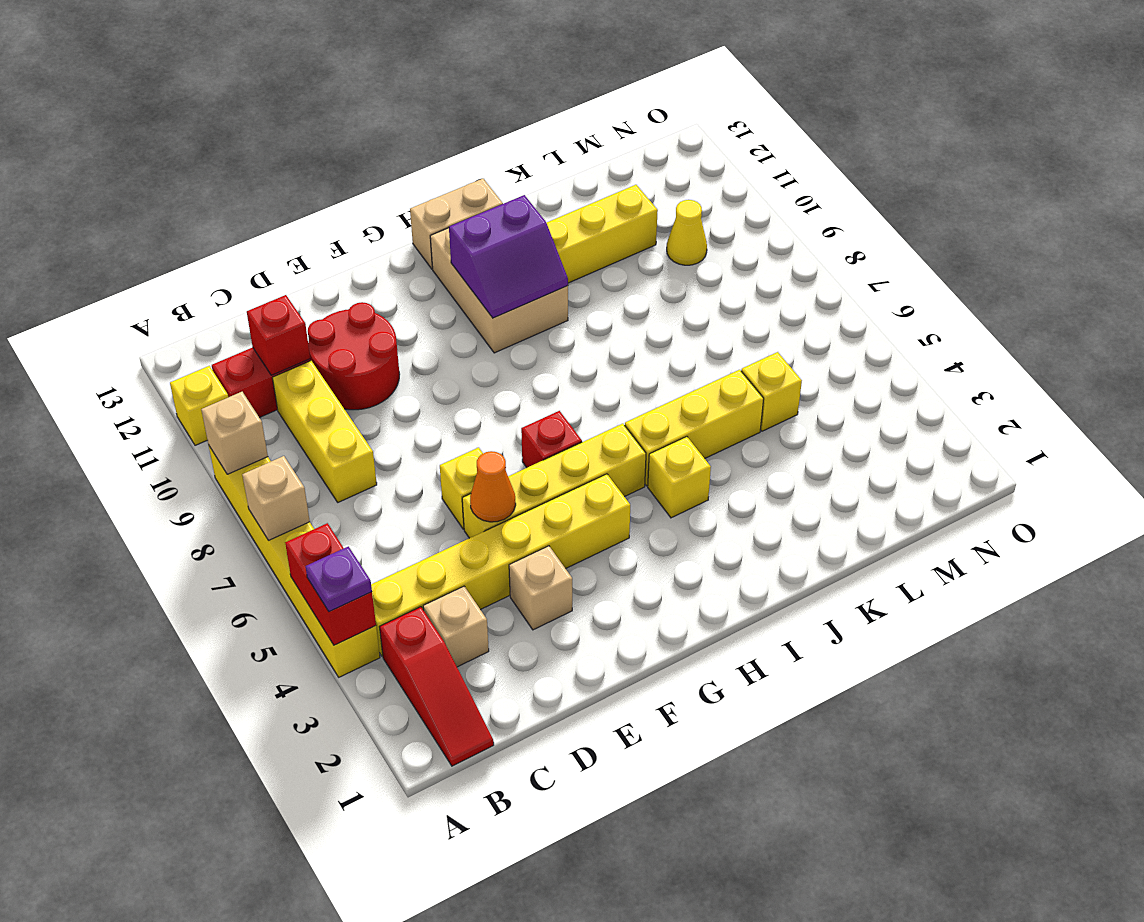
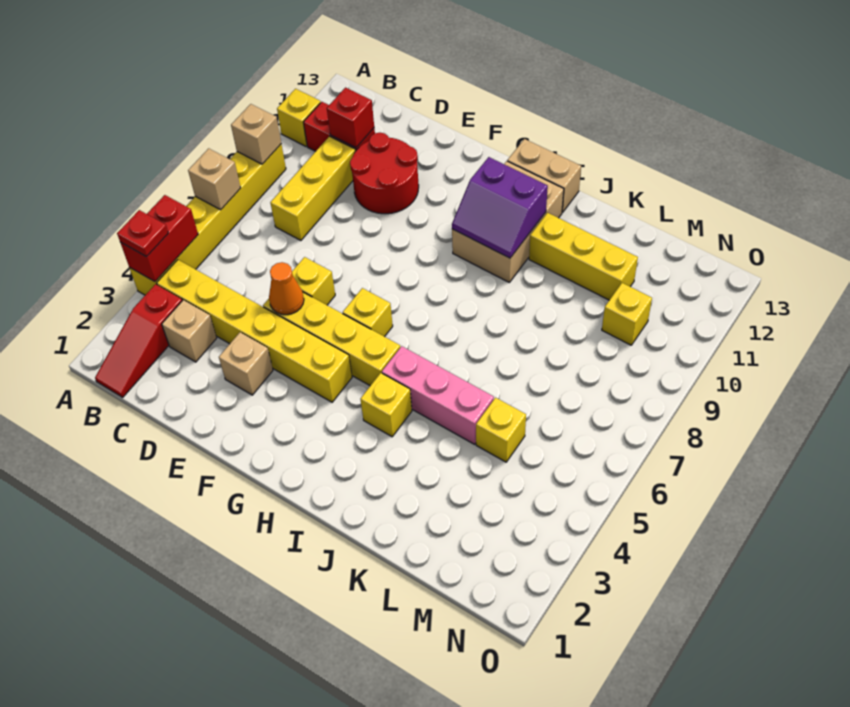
purple 1x1 plate [306,546,372,611] -> red 1x1 plate [117,210,168,257]
red 1x1 brick [521,411,582,468] -> yellow 1x1 brick [343,288,393,337]
yellow 1x3 brick [625,370,764,486] -> pink 1x3 brick [382,346,494,444]
yellow 1x1 cone [667,200,707,265] -> yellow 1x1 brick [602,283,652,345]

